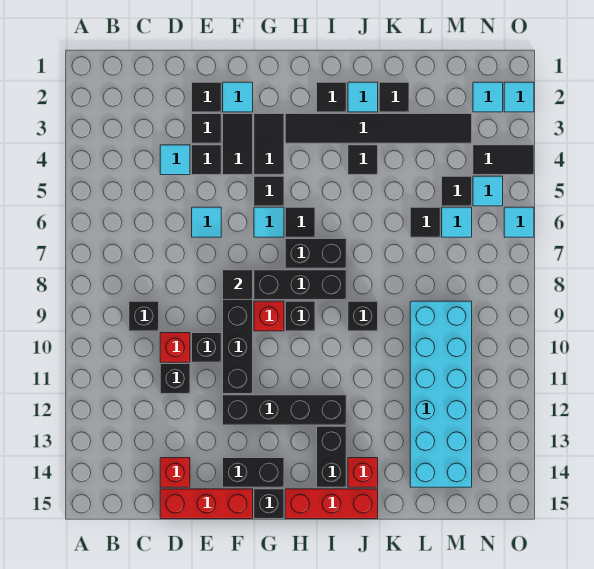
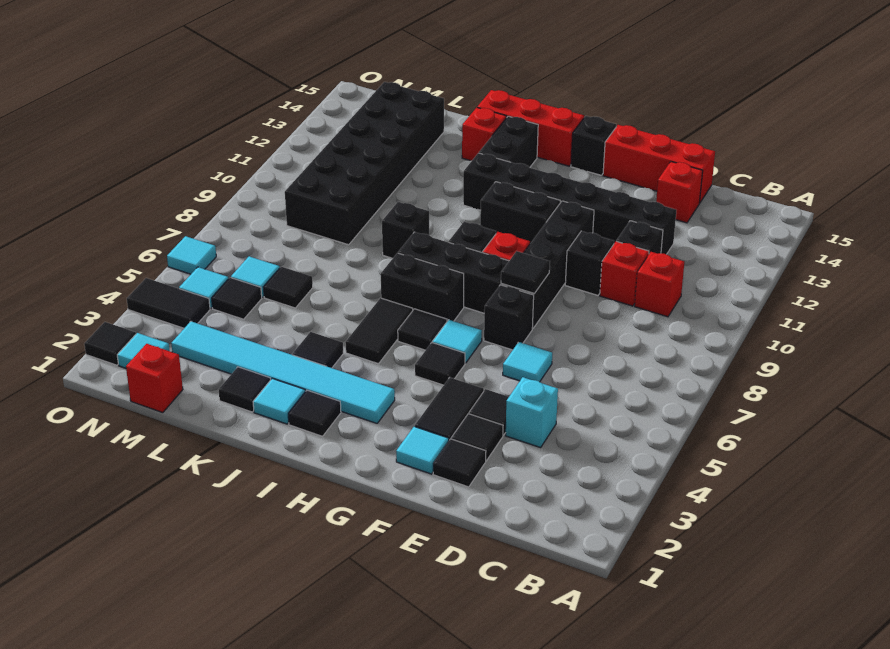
black 1x1 brick [129,301,159,331] -> black 1x1 brick moved to [484,285,534,350]
none -> red 1x1 brick [635,252,684,317]
cyan 1x1 tile [160,145,190,175] -> cyan 1x1 brick [505,377,558,448]
black 1x4 brick [223,395,346,425] -> black 1x6 brick [463,153,676,254]
black 1x2 brick [223,458,284,487] -> black 1x2 brick moved to [480,182,560,244]
black 1x2 tile [254,114,284,175] -> black 1x2 tile moved to [345,298,413,364]
black 1x6 tile [285,114,472,143] -> cyan 1x6 tile [171,321,395,423]
cyan 2x6 brick [410,301,472,487] -> black 2x6 brick [285,82,444,245]
none -> red 1x1 brick [126,344,183,413]
cyan 1x1 tile [504,82,534,112] -> black 1x1 tile [84,322,136,365]

